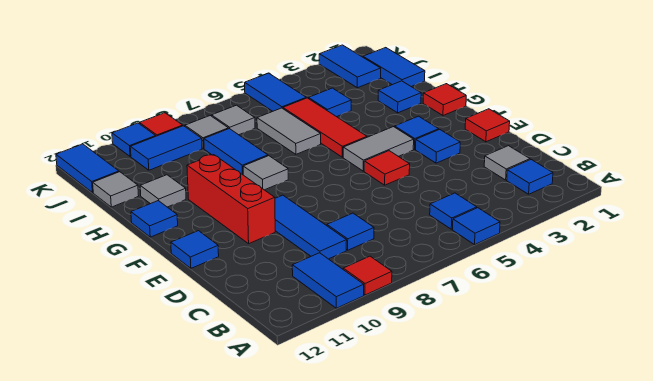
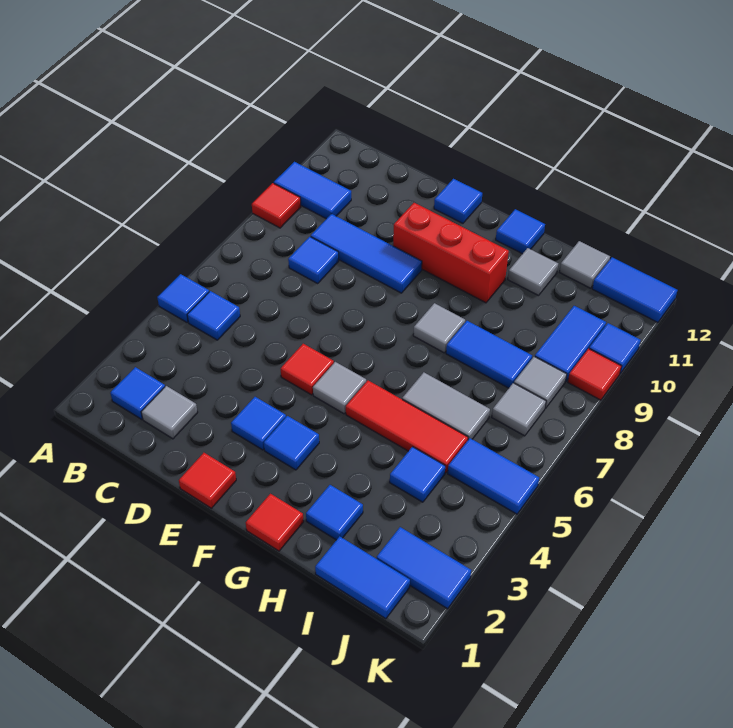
grey 1x2 tile [343,127,414,171] -> grey 1x1 tile [313,362,366,414]

